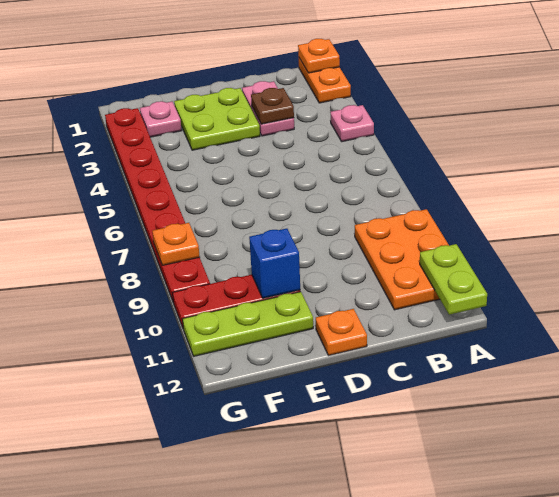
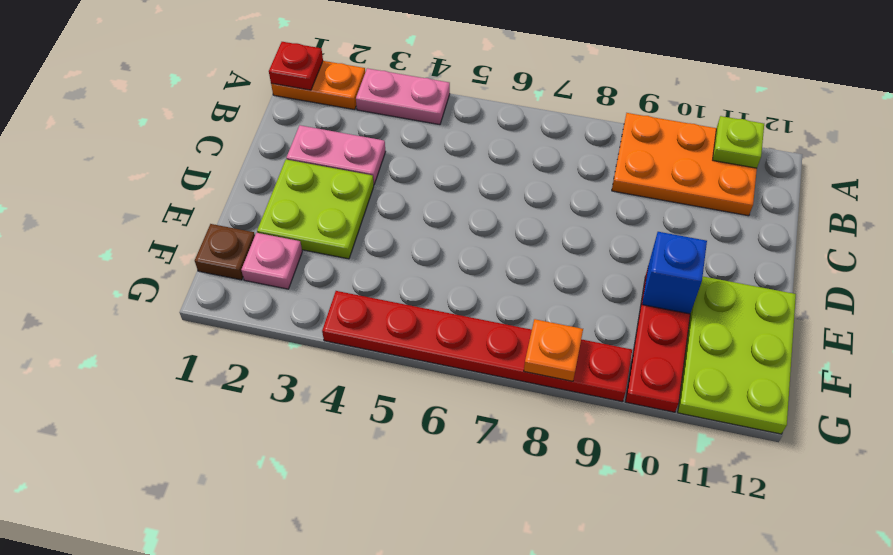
orange 1x1 plate [298,39,340,73] -> red 1x1 plate [269,42,323,90]
pink 1x1 plate [330,105,374,142] -> pink 1x2 plate [356,68,450,125]
lime 1x2 plate [420,244,487,315] -> lime 1x1 plate [713,116,764,168]
brown 1x1 plate [251,88,294,124] -> brown 1x1 plate moved to [195,224,255,280]
orange 1x1 plate [316,309,367,356] -> none
lime 1x3 plate [183,292,313,356] -> lime 2x3 plate [678,277,796,434]
red 1x8 plate [105,108,210,303] -> red 1x6 plate [322,291,632,402]

